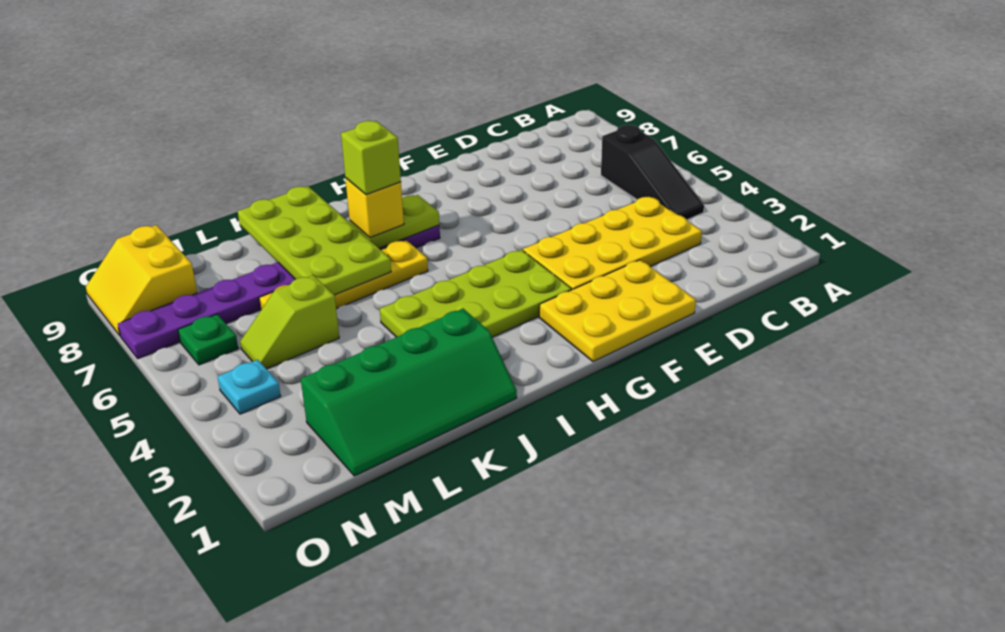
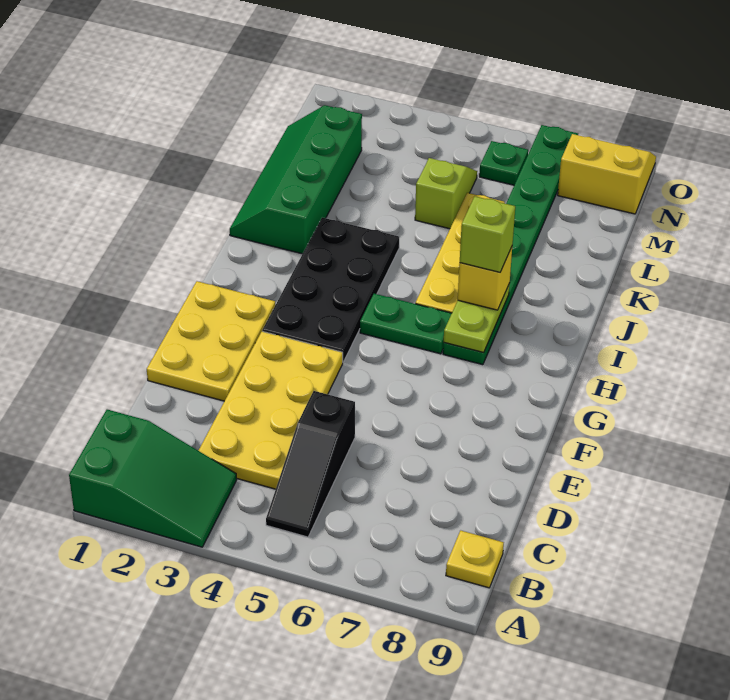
none -> green 2x3 slope [69,410,237,547]
black 1x3 slope [601,125,704,220] -> black 1x3 slope turned to [266,391,355,537]
none -> yellow 1x1 plate [446,530,504,588]
lime 2x4 plate [380,250,572,337] -> black 2x4 plate [262,218,399,362]
none -> green 1x2 plate [360,294,452,354]
purple 1x8 plate [118,225,440,359] -> green 1x8 plate [443,125,578,365]
lime 2x4 plate [238,186,391,295] -> none
cyan 1x1 plate [218,360,281,414] -> none

